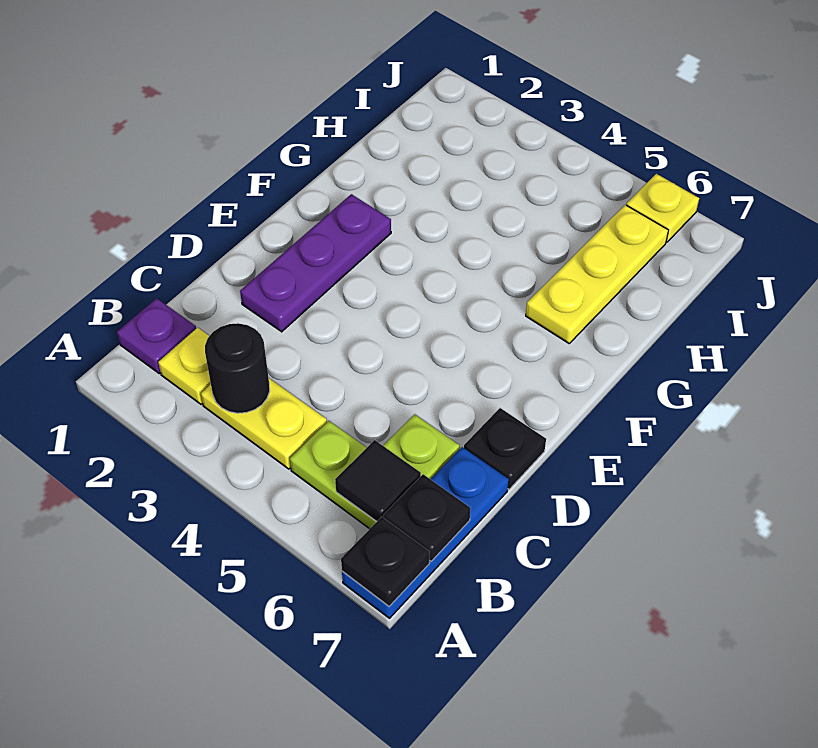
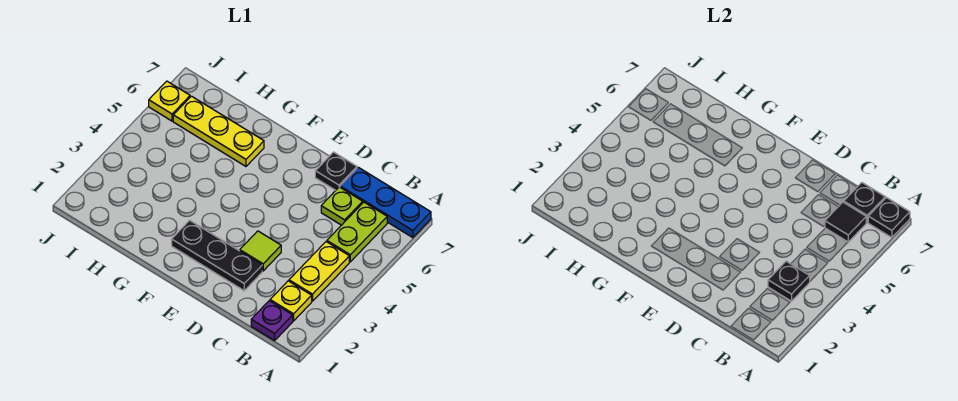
black 1x1 round brick [205,323,270,413] -> black 1x1 plate [768,261,810,301]
purple 1x3 plate [240,194,391,332] -> black 1x3 plate [172,220,262,290]
none -> lime 1x1 tile [240,231,281,271]

